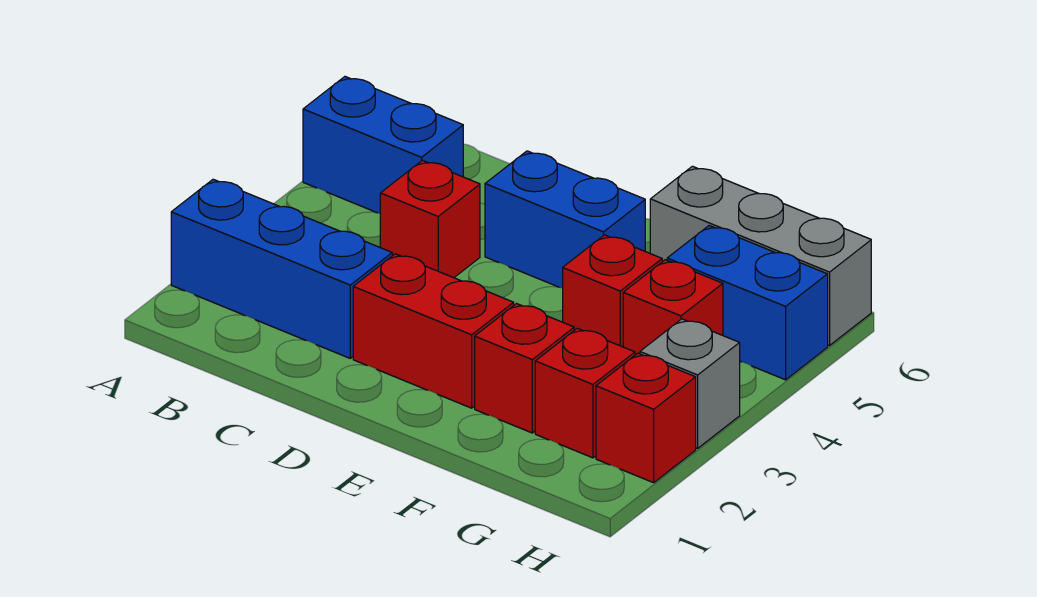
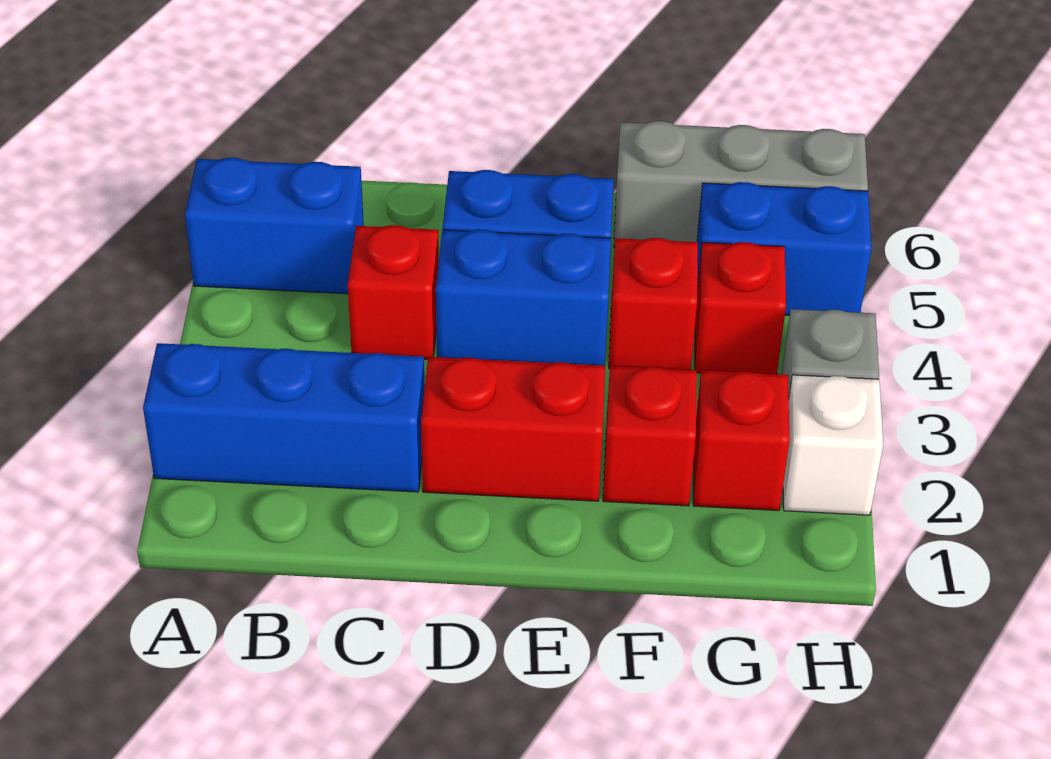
none -> blue 1x2 brick [436,229,611,366]
red 1x1 brick [596,353,696,483] -> white 1x1 brick [783,375,883,515]

